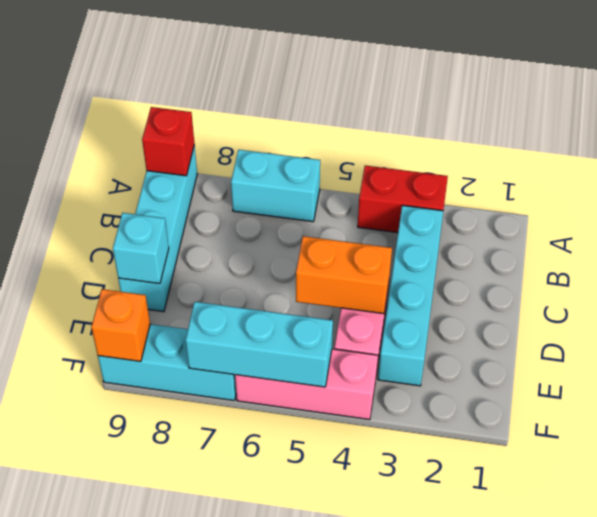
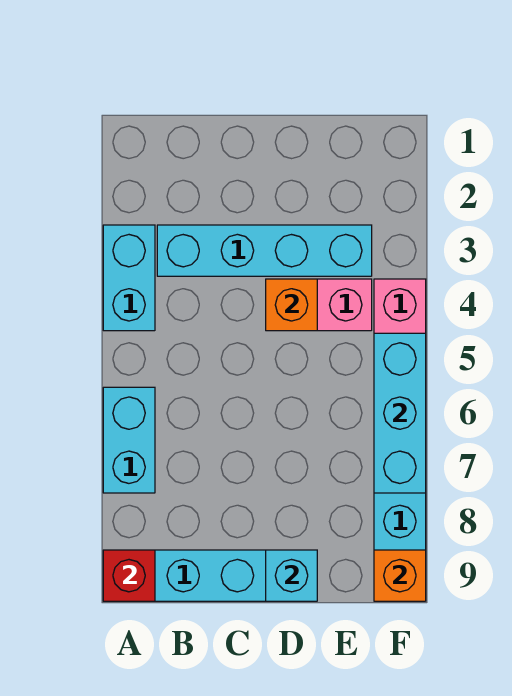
red 1x2 brick [358,166,448,233] -> cyan 1x2 brick [103,225,155,331]
orange 1x2 brick [296,236,392,314] -> orange 1x1 brick [266,279,317,331]

